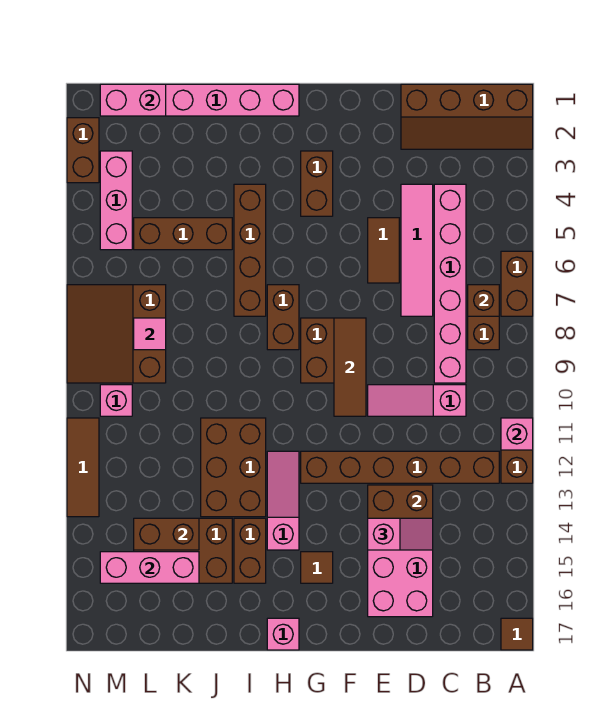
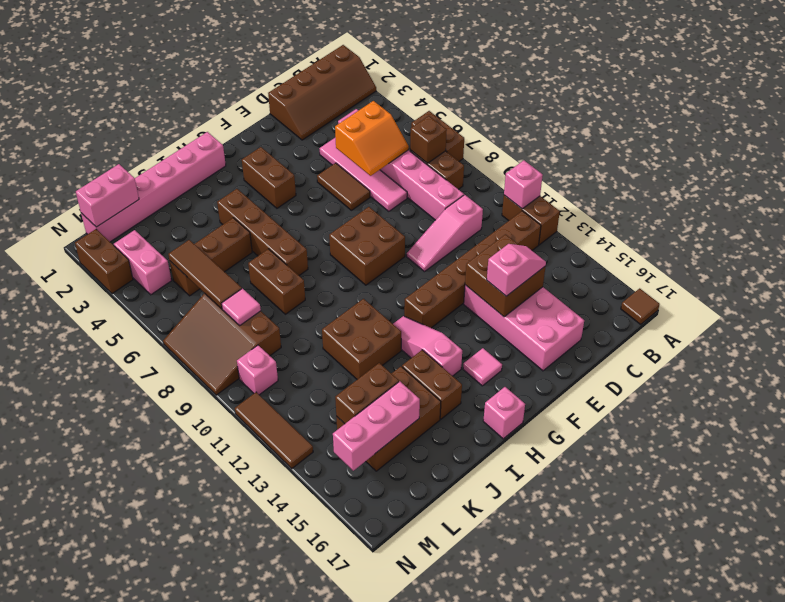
none -> orange 2x2 slope [335,101,409,176]
brown 1x3 tile [334,318,366,416] -> brown 1x3 tile moved to [168,240,242,309]
brown 1x1 tile [301,552,333,583] -> pink 1x1 tile [463,348,502,386]
brown 1x2 brick [267,285,299,350] -> brown 1x2 brick moved to [248,249,305,314]
brown 2x3 brick [201,418,266,517] -> brown 2x2 brick [322,299,401,379]
pink 1x3 brick [100,151,132,250] -> pink 1x2 brick [114,230,172,295]

